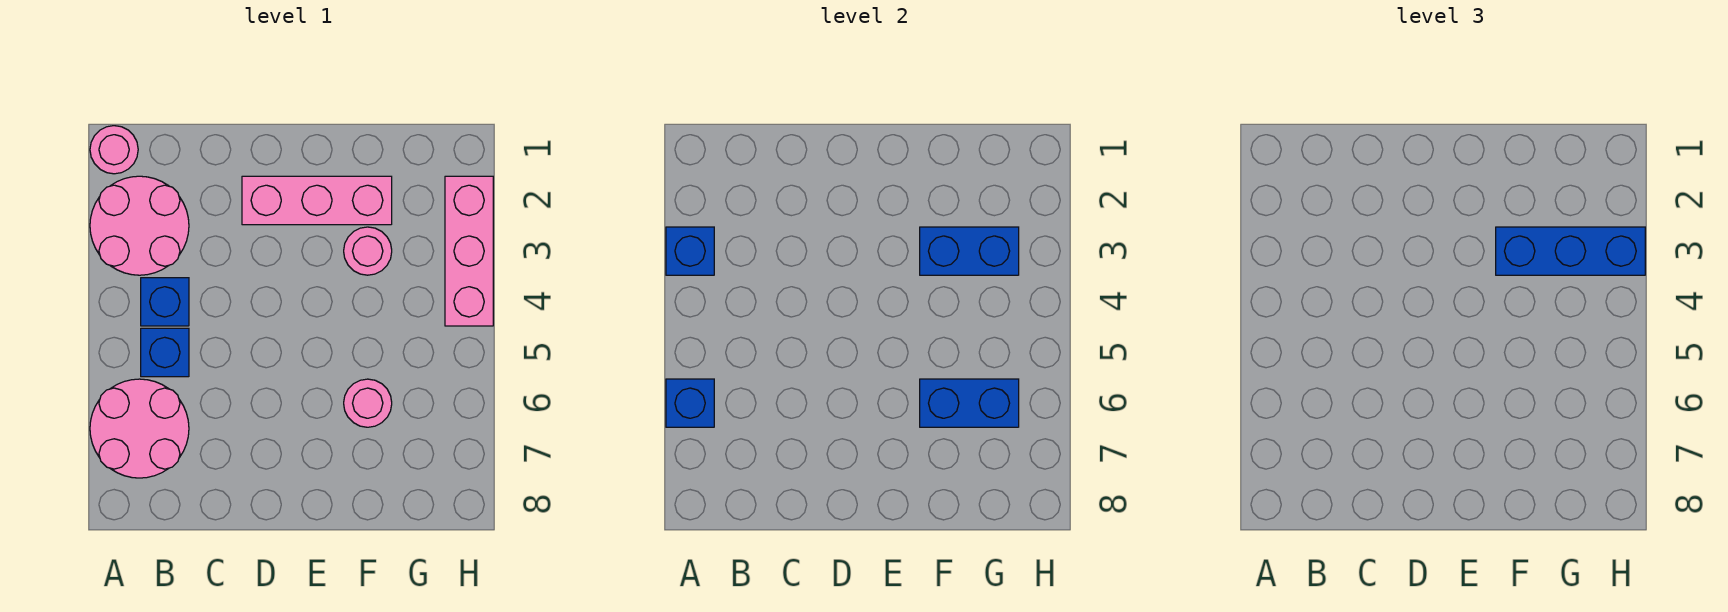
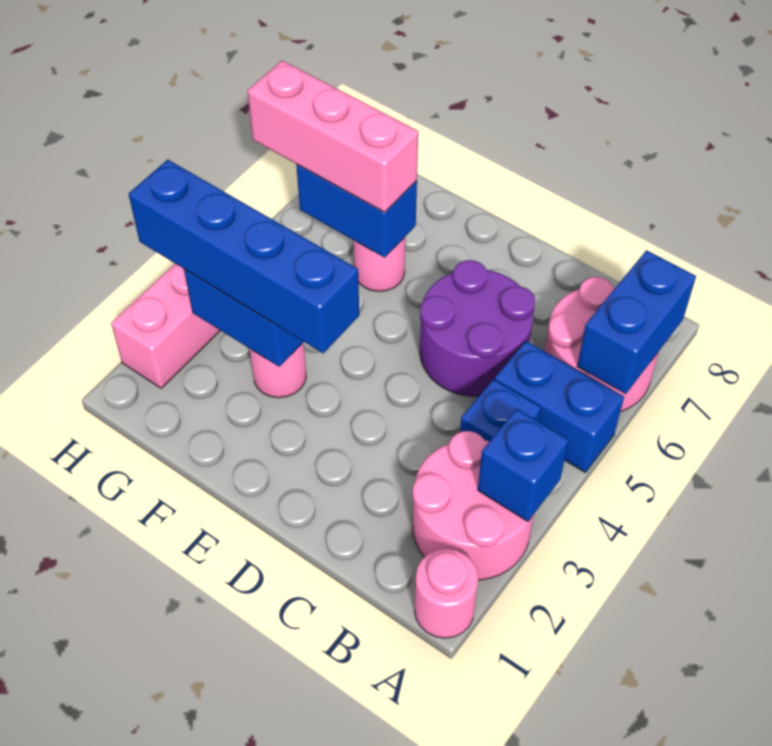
blue 1x1 brick [666,379,714,427] -> blue 1x2 brick [577,250,696,394]
blue 1x1 brick [141,328,189,377] -> blue 1x2 brick [495,341,624,473]
none -> purple 2x2 round brick [420,260,535,396]
pink 1x3 brick [242,176,392,225] -> pink 1x3 brick moved to [247,61,418,212]
blue 1x3 brick [1496,227,1645,275] -> blue 1x4 brick [128,160,359,353]

